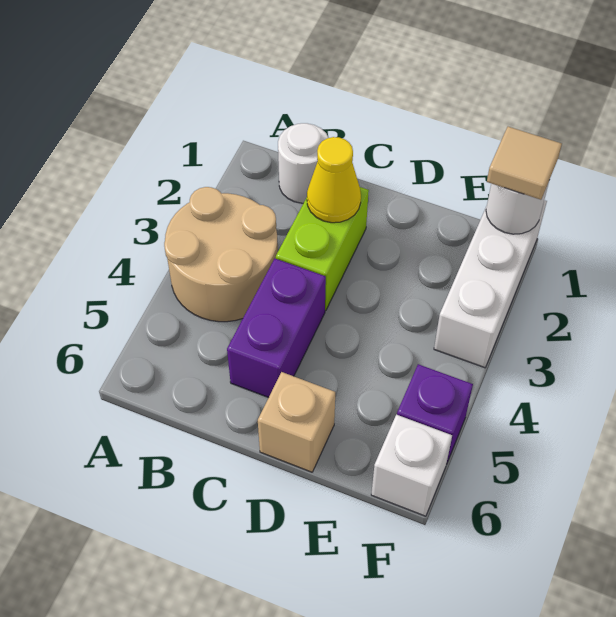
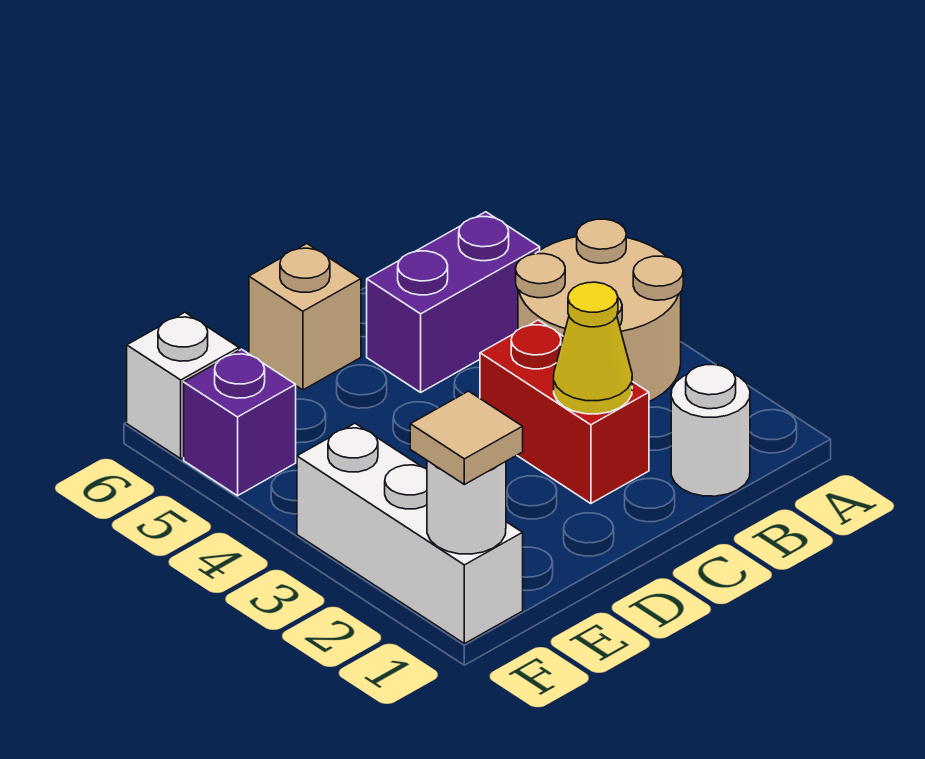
lime 1x2 brick [276,187,369,311] -> red 1x2 brick [480,320,649,504]
purple 1x2 brick [227,259,326,398] -> purple 1x2 brick turned to [367,212,540,392]

